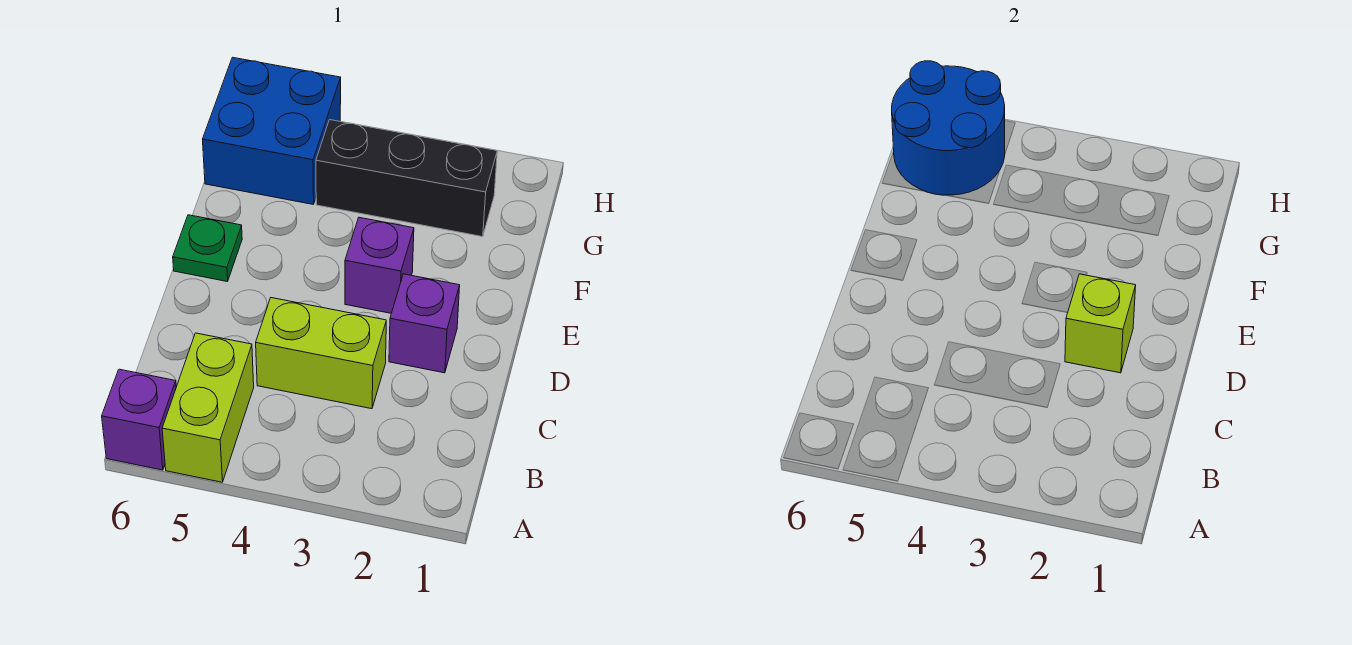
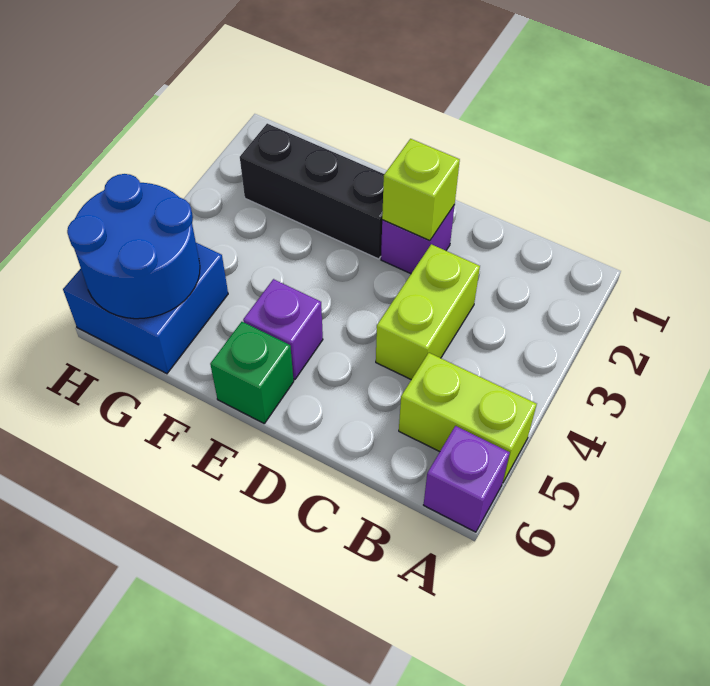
purple 1x1 brick [345,217,414,313] -> purple 1x1 brick moved to [243,279,323,380]
green 1x1 plate [173,215,242,282] -> green 1x1 brick [210,322,294,423]
black 1x3 brick [316,120,497,237] -> black 1x3 brick turned to [240,124,384,259]

